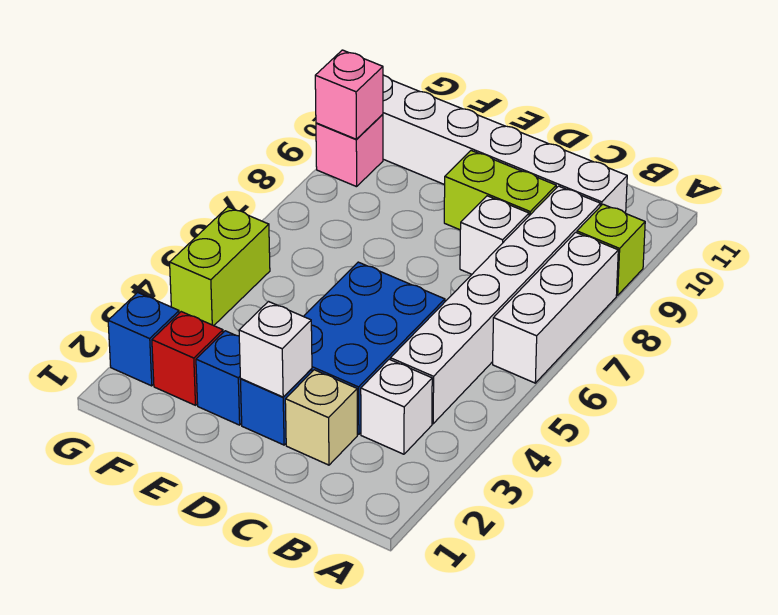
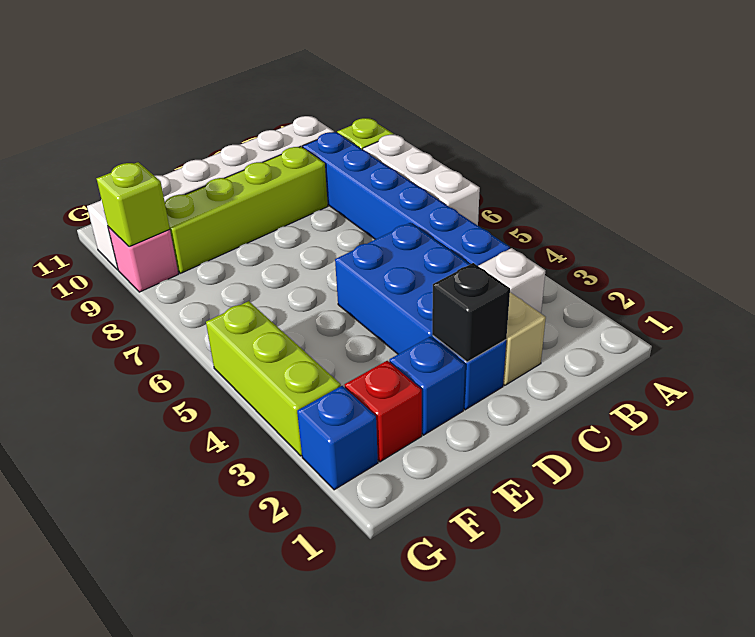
white 1x6 brick [390,186,601,424] -> blue 1x6 brick [303,132,510,266]
white 1x1 brick [460,196,529,274] -> none
lime 1x2 brick [444,151,556,230] -> lime 1x4 brick [165,147,328,273]
white 1x1 brick [239,302,312,397] -> black 1x1 brick [432,263,510,362]
lime 1x2 brick [170,207,270,326] -> lime 1x3 brick [206,301,341,456]
pink 1x1 brick [315,50,383,139] -> lime 1x1 brick [97,162,170,247]

